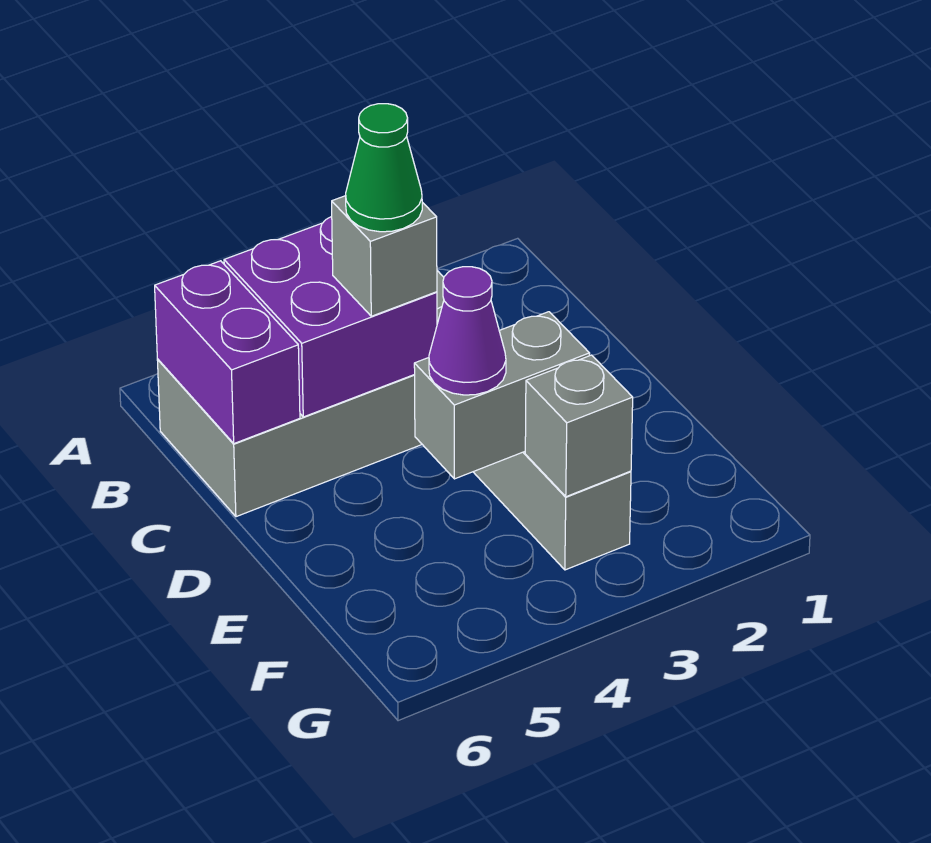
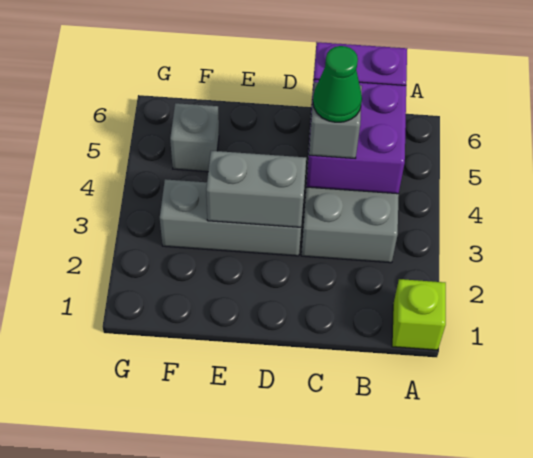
none -> lime 1x1 brick [392,279,446,350]
grey 1x2 brick [414,312,590,479] -> grey 1x2 brick turned to [206,151,306,227]
purple 1x1 cone [429,267,506,395] -> none
grey 1x1 brick [525,355,633,497] -> grey 1x1 brick moved to [170,103,219,172]

